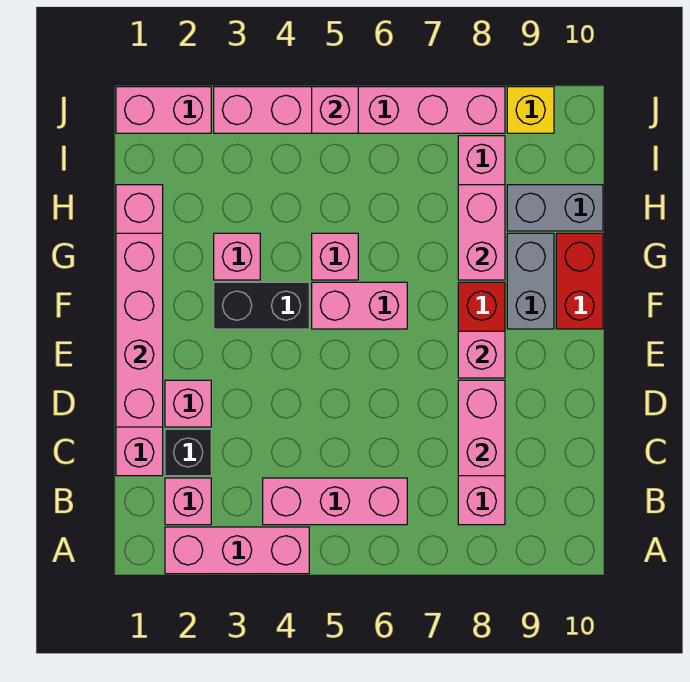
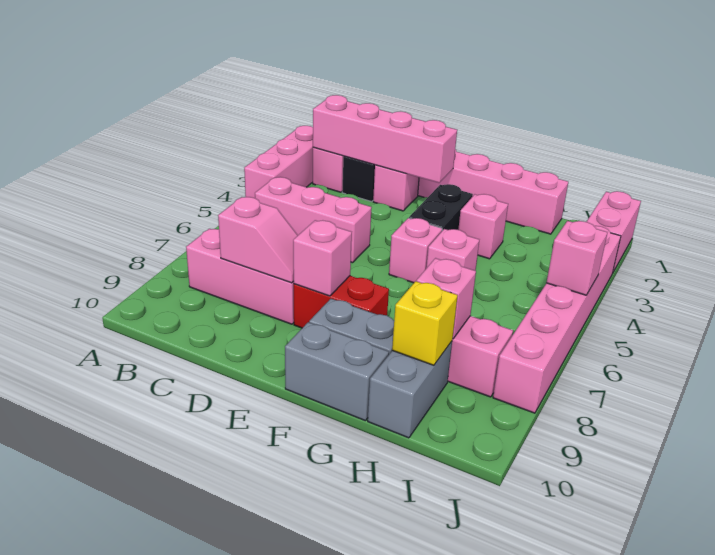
pink 1x3 brick [263,478,407,525] -> pink 1x3 brick turned to [255,177,372,263]
pink 1x2 brick [458,380,505,476] -> pink 1x2 slope [218,197,298,283]
pink 1x4 brick [116,233,163,427] -> pink 1x4 brick moved to [313,95,457,183]
pink 1x2 brick [312,282,407,329] -> pink 1x1 brick [389,218,442,283]
red 1x2 brick [556,233,603,329] -> grey 1x2 brick [285,322,389,421]
pink 1x2 brick [458,185,505,280] -> pink 1x1 brick [416,258,476,339]
yellow 1x1 brick [507,87,554,133] -> yellow 1x1 brick moved to [392,281,458,365]

